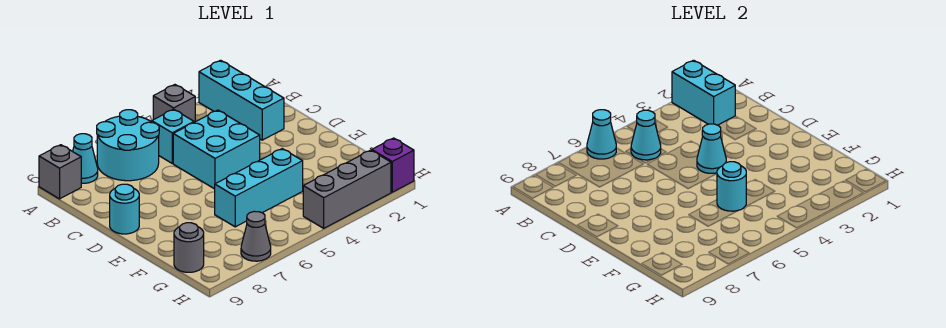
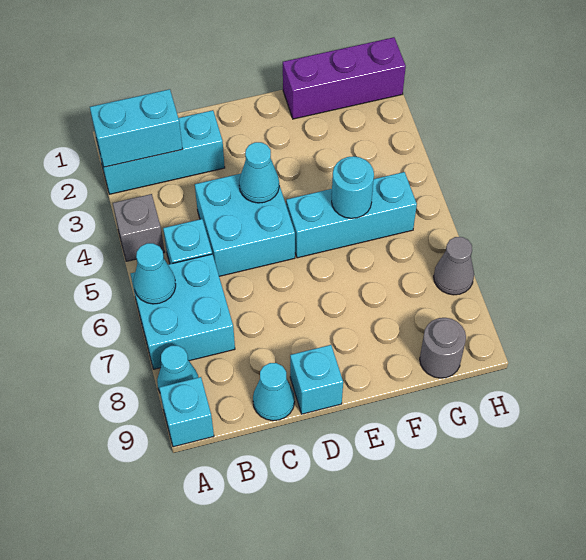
cyan 2x2 round brick [97,110,159,181] -> cyan 2x2 brick [131,254,235,369]
grey 1x1 brick [39,145,81,199] -> cyan 1x1 brick [159,377,214,447]
cyan 1x1 cone [631,110,661,160] -> cyan 1x1 cone moved to [253,363,295,421]
cyan 1x1 round brick [110,184,139,234] -> cyan 1x1 brick [290,345,343,414]
cyan 1x3 brick [215,149,303,227] -> cyan 1x3 brick turned to [286,172,417,258]
purple 1x1 brick [372,138,414,192] -> purple 1x3 brick [283,37,406,119]
grey 1x3 brick [303,150,391,228] -> none

